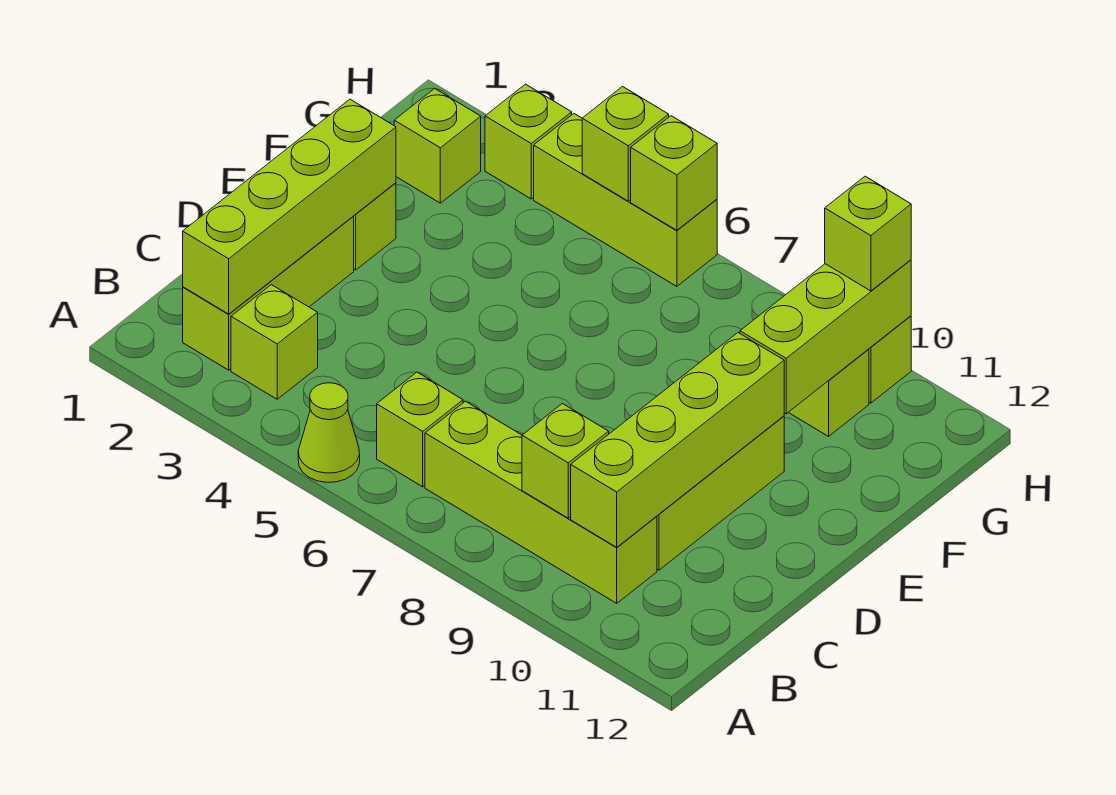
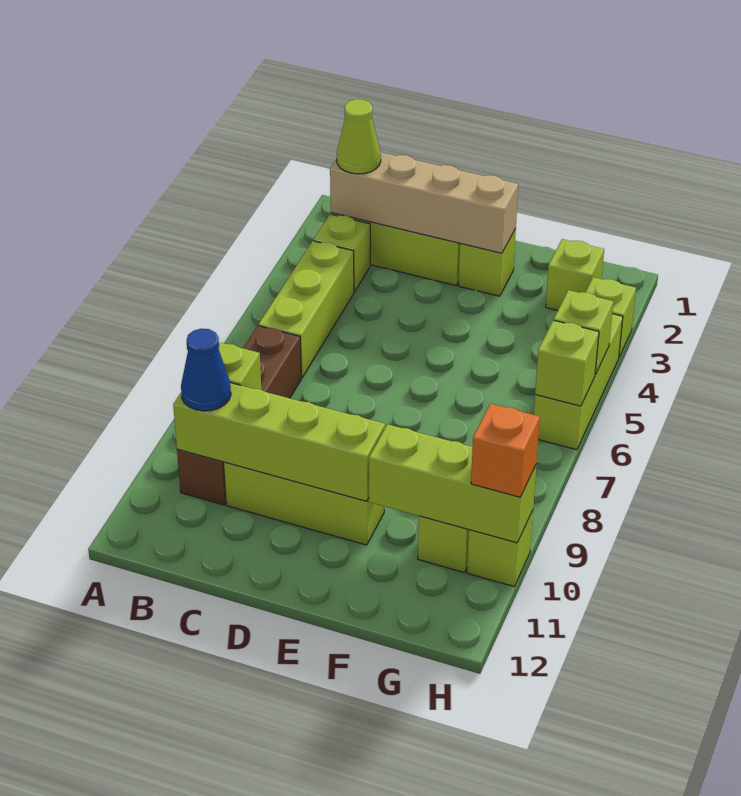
lime 1x1 cone [298,383,360,482] -> lime 1x1 cone moved to [337,99,381,174]
lime 1x4 brick [183,99,396,314] -> tan 1x4 brick [330,152,518,253]
lime 1x1 brick [377,372,463,487] -> lime 1x3 brick [259,241,354,378]
lime 1x4 brick [425,401,657,603] -> brown 1x4 brick [177,326,301,505]
none -> blue 1x1 cone [181,329,231,411]
lime 1x1 brick [825,176,911,291] -> orange 1x1 brick [471,404,540,497]

